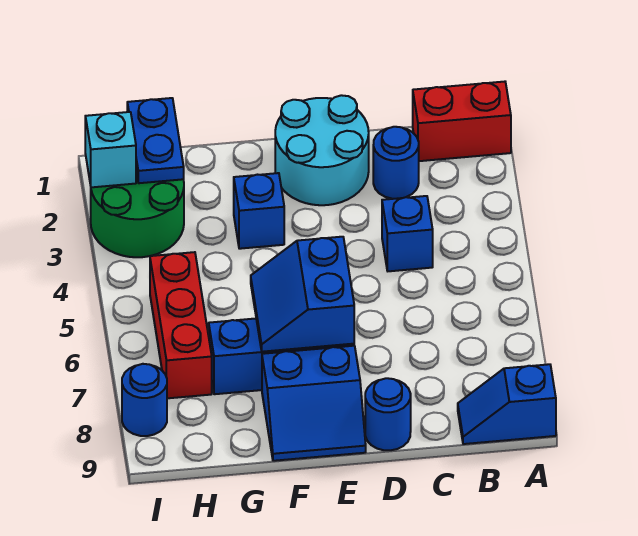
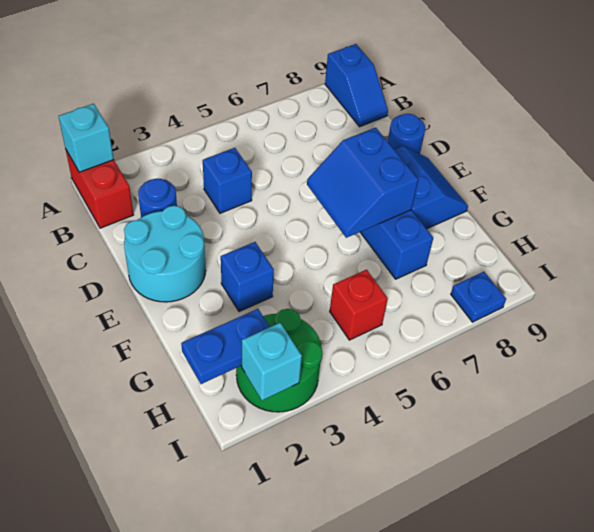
none -> cyan 1x1 brick [59,104,114,172]
blue 2x2 slope [251,237,354,352] -> blue 2x2 slope turned to [307,127,418,238]
red 1x3 brick [150,252,212,398] -> red 1x1 brick [330,270,388,340]
blue 1x1 round brick [122,364,167,436] -> blue 1x1 plate [451,272,506,322]

